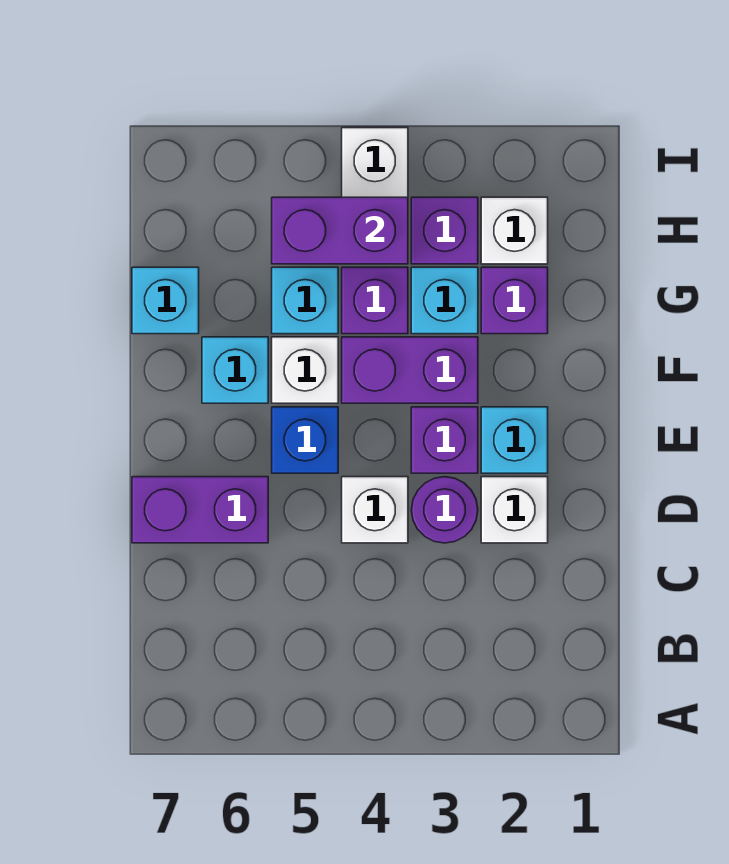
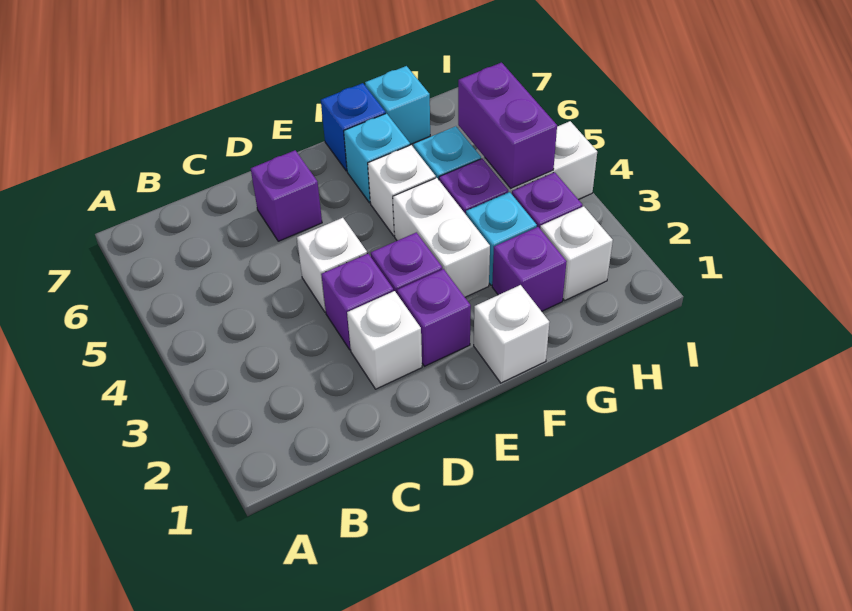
purple 1x1 round brick [412,477,478,543] -> purple 1x1 brick [321,254,394,350]
purple 1x2 brick [132,477,268,543] -> purple 1x1 brick [251,150,322,241]
cyan 1x1 brick [481,407,548,473] -> purple 1x1 brick [397,269,471,366]
blue 1x1 brick [272,407,338,473] -> blue 1x1 brick moved to [321,83,386,171]
none -> white 1x1 brick [474,285,550,383]
purple 1x2 brick [342,337,478,403] -> white 1x2 brick [393,178,490,297]

